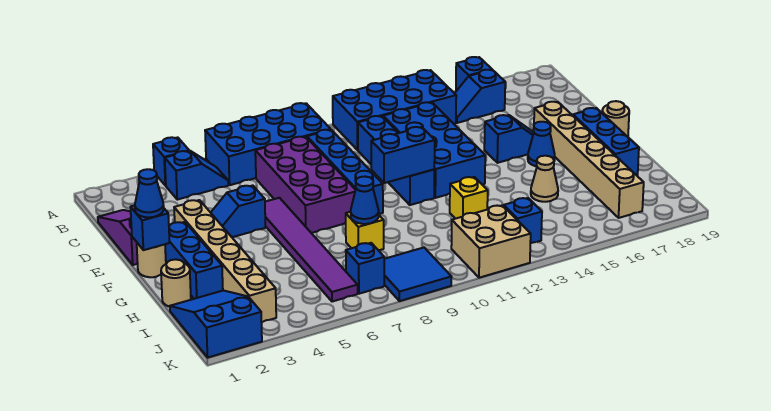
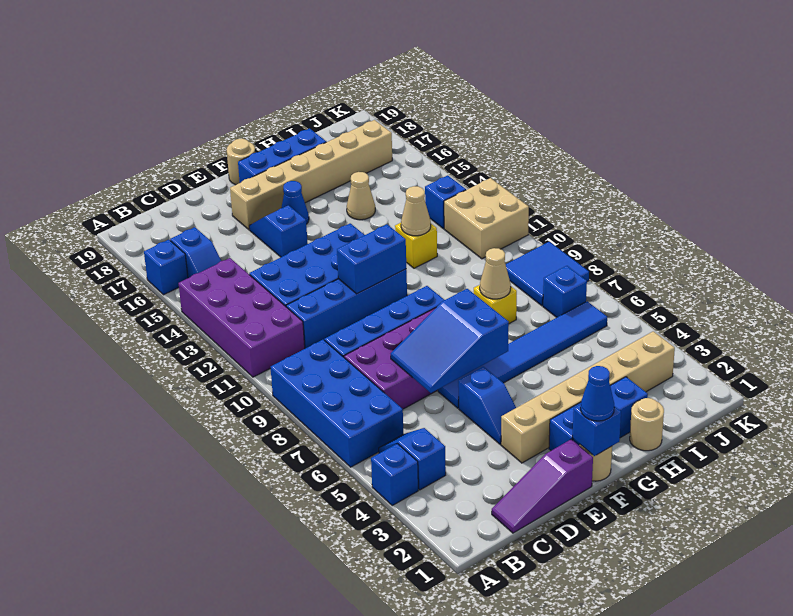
blue 2x4 brick [333,70,456,150] -> purple 2x4 brick [179,258,305,377]
purple 1x6 tile [265,198,358,302] -> blue 1x6 tile [438,301,607,408]
blue 1x2 brick [371,127,435,183] -> blue 1x2 brick turned to [337,224,406,294]
blue 1x1 cone [351,177,379,224] -> tan 1x1 cone [480,248,511,299]
none -> tan 1x1 cone [401,186,431,236]
blue 2x3 slope [170,291,262,357] -> blue 2x3 slope moved to [391,289,509,393]

